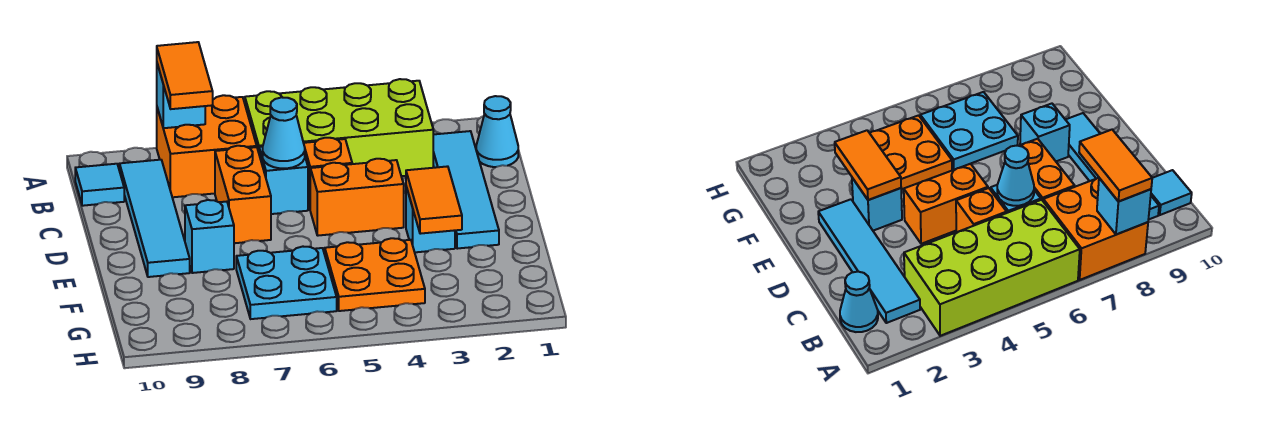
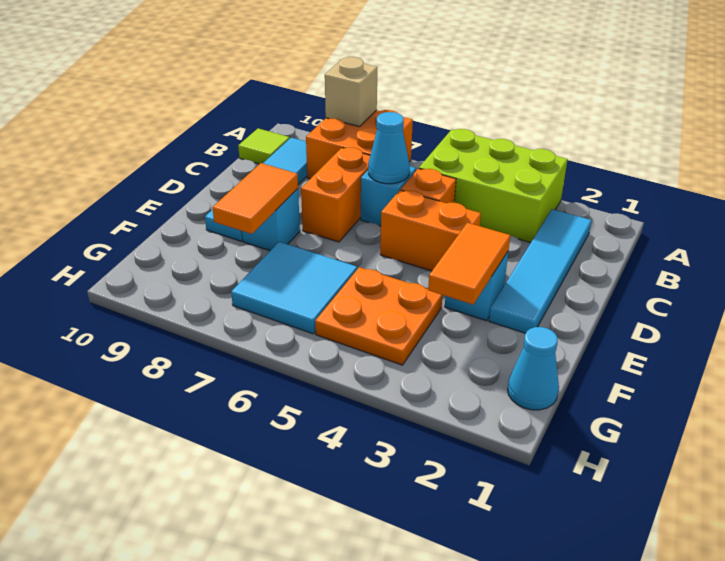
lime 2x4 brick [245,79,433,176] -> lime 2x3 brick [419,129,568,243]
cyan 1x1 brick [157,64,205,128] -> tan 1x1 brick [325,57,377,127]
orange 1x2 tile [157,42,213,109] -> orange 1x2 tile moved to [213,163,298,234]
cyan 1x1 cone [476,96,518,167] -> cyan 1x1 cone moved to [508,327,559,410]
cyan 1x1 tile [75,164,124,206] -> lime 1x1 tile [238,128,290,164]
cyan 2x2 plate [236,247,337,319] -> cyan 2x2 tile [231,242,357,334]

